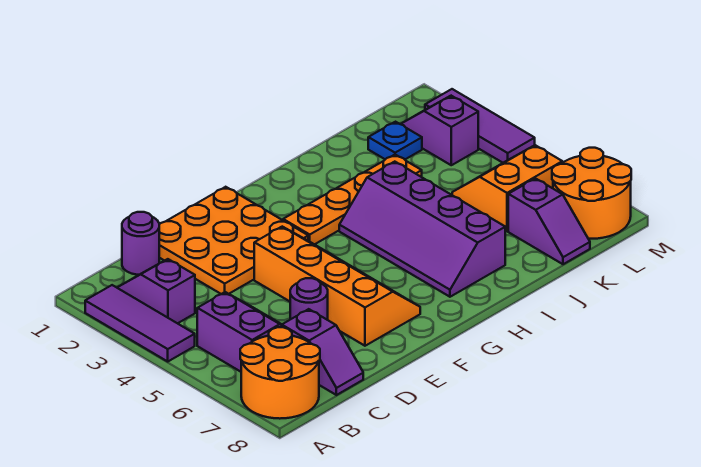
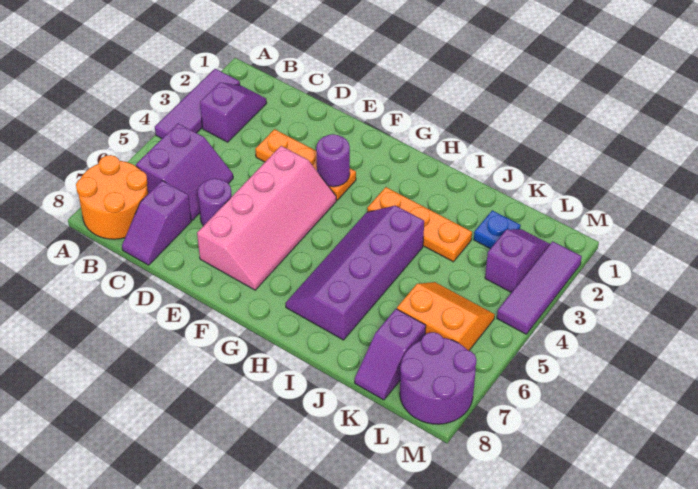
purple 1x1 round brick [122,212,159,275] -> purple 1x1 round brick moved to [316,134,350,187]
orange 3x3 plate [159,187,308,294] -> orange 1x3 plate [255,129,356,200]
orange 2x4 slope [254,227,420,346] -> pink 2x4 slope [197,146,336,290]
orange 1x4 plate [283,155,422,244] -> orange 1x3 plate [367,187,472,262]
orange 2x2 round brick [552,148,631,239] -> purple 2x2 round brick [400,332,476,424]

